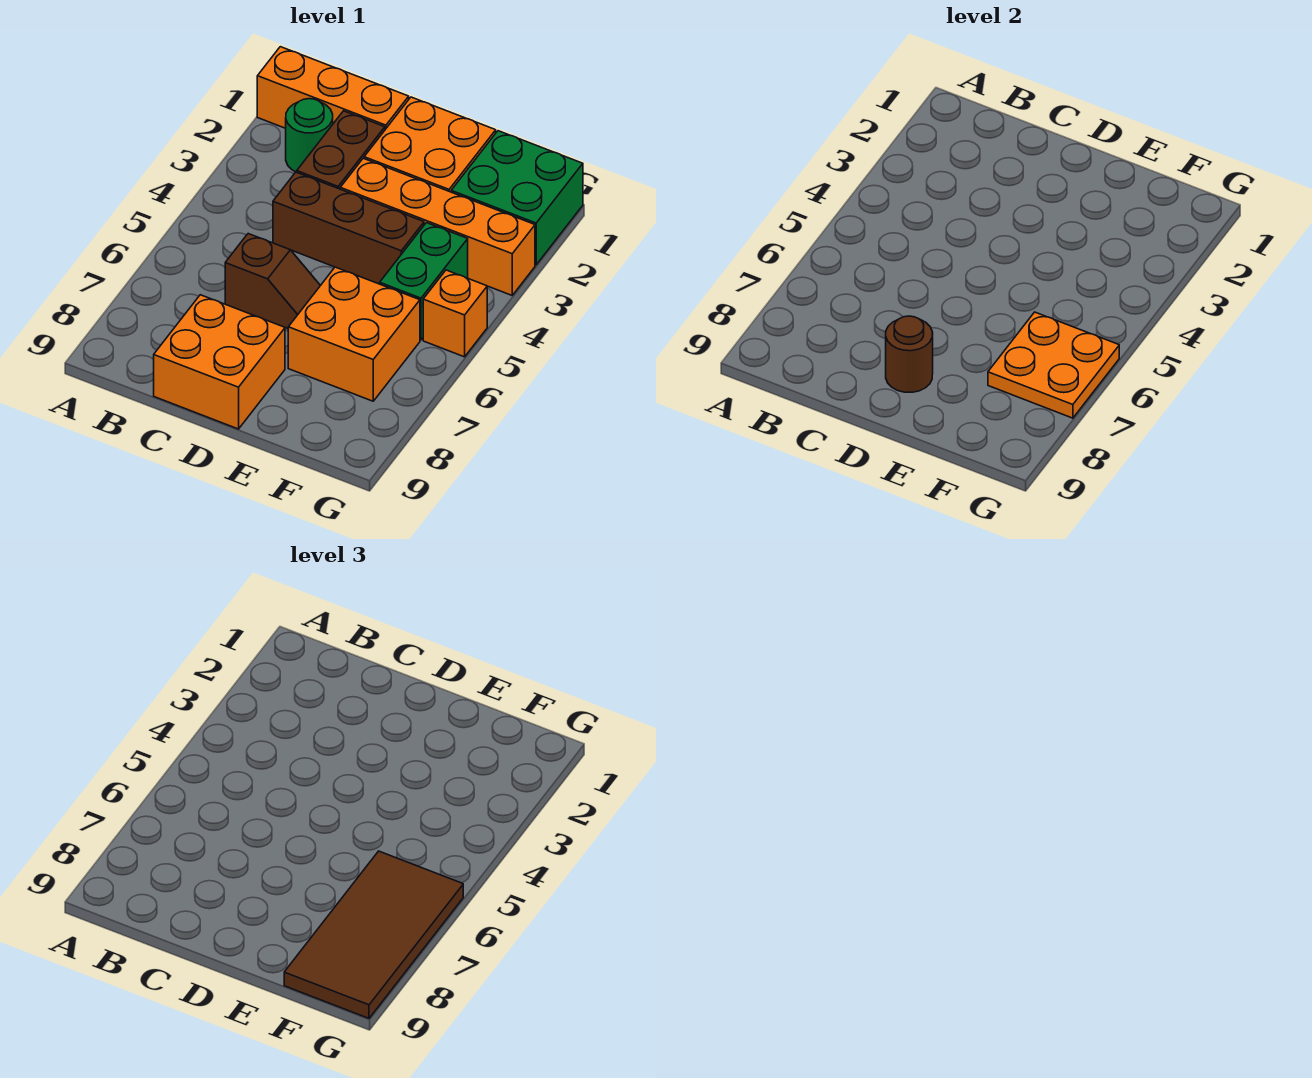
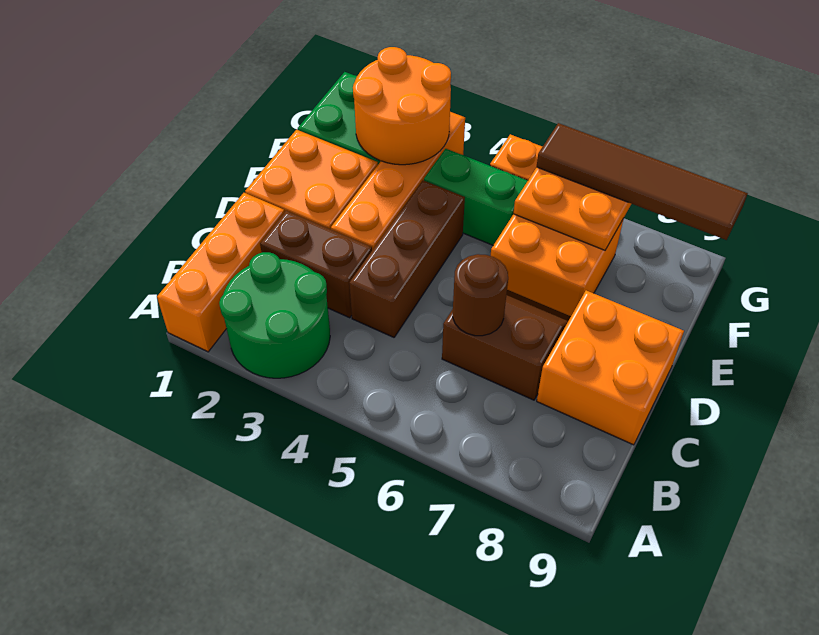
green 1x1 round brick [286,99,333,172] -> green 2x2 round brick [219,252,330,378]
brown 1x2 slope [225,234,320,329] -> brown 2x2 slope [442,290,571,400]
brown 1x1 round brick [886,316,933,392] -> brown 1x1 round brick moved to [453,254,508,336]
none -> orange 2x2 round brick [353,47,451,165]
brown 2x4 tile [284,851,463,1018] -> brown 1x4 tile [537,123,748,240]

